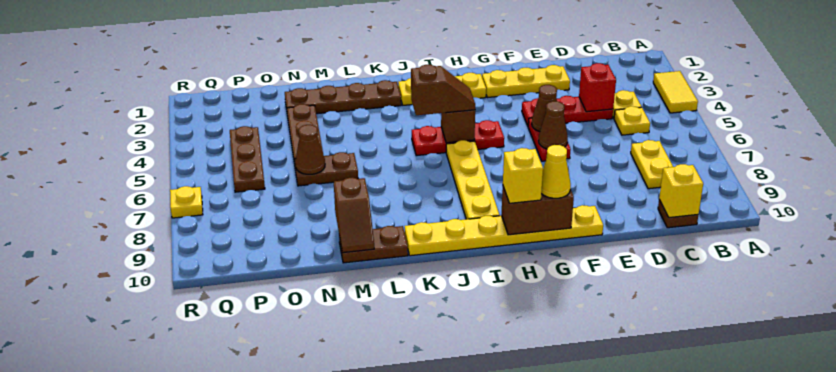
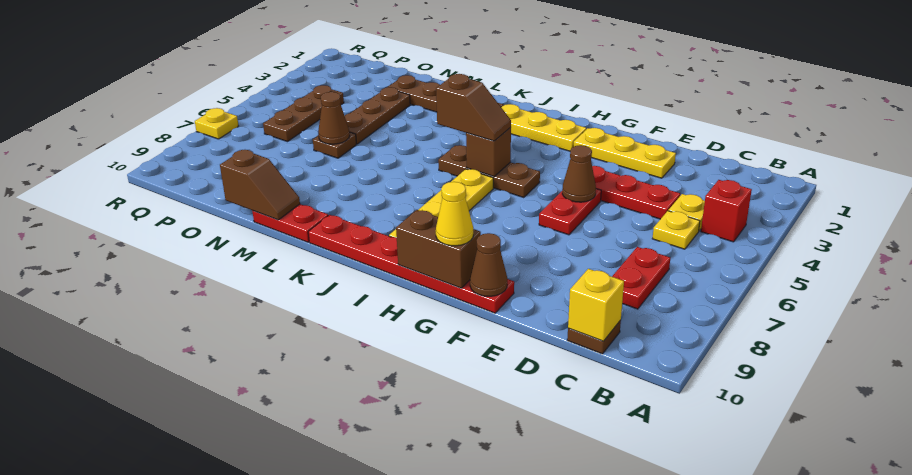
yellow 1x2 tile [653,71,698,113] -> none
yellow 1x2 plate [631,140,673,189] -> red 1x2 plate [612,247,670,309]
red 1x1 brick [579,63,616,112] -> red 1x1 brick moved to [701,180,752,242]
brown 1x1 cone [539,101,568,149] -> brown 1x1 cone moved to [470,233,507,296]
yellow 1x6 plate [405,205,603,256] -> red 1x6 plate [308,215,514,313]
red 1x3 plate [412,120,504,156] -> brown 1x3 plate [438,145,540,198]
yellow 1x1 brick [503,148,543,203] -> none
brown 1x2 plate [339,226,408,263] -> red 1x2 plate [252,204,328,242]
brown 1x2 plate [294,152,358,186] -> brown 1x1 plate [313,132,357,158]
brown 1x2 slope [334,178,374,253] -> brown 1x2 slope turned to [220,150,300,220]

